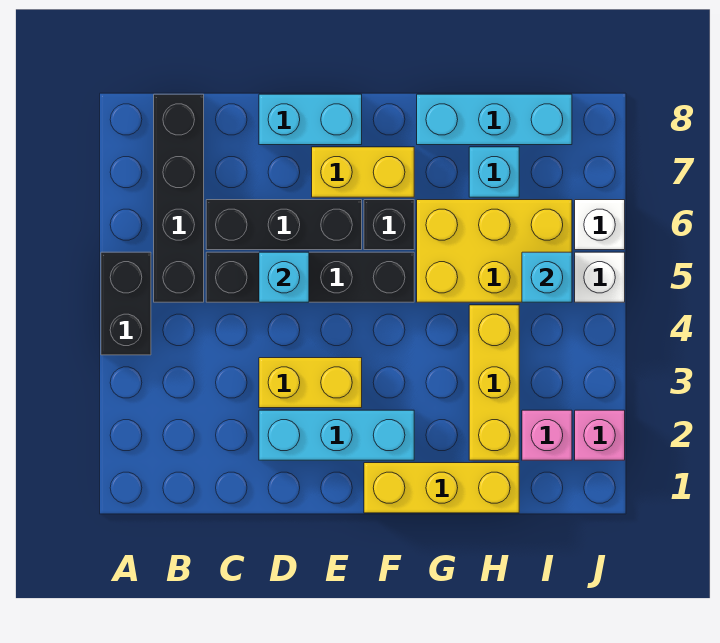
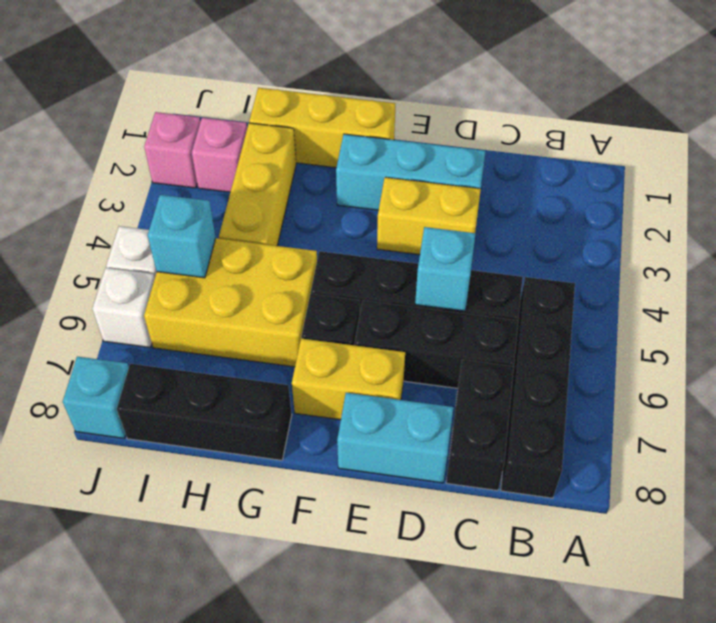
black 1x2 brick [101,252,151,355] -> black 1x2 brick moved to [446,360,514,491]
cyan 1x3 brick [417,94,572,145] -> black 1x3 brick [117,364,292,460]
cyan 1x1 brick [469,147,519,197] -> cyan 1x1 brick moved to [63,357,129,438]

